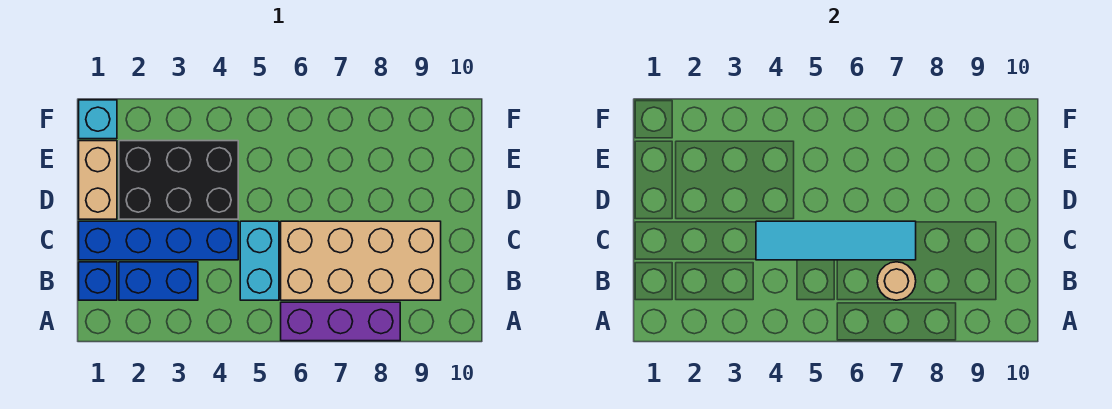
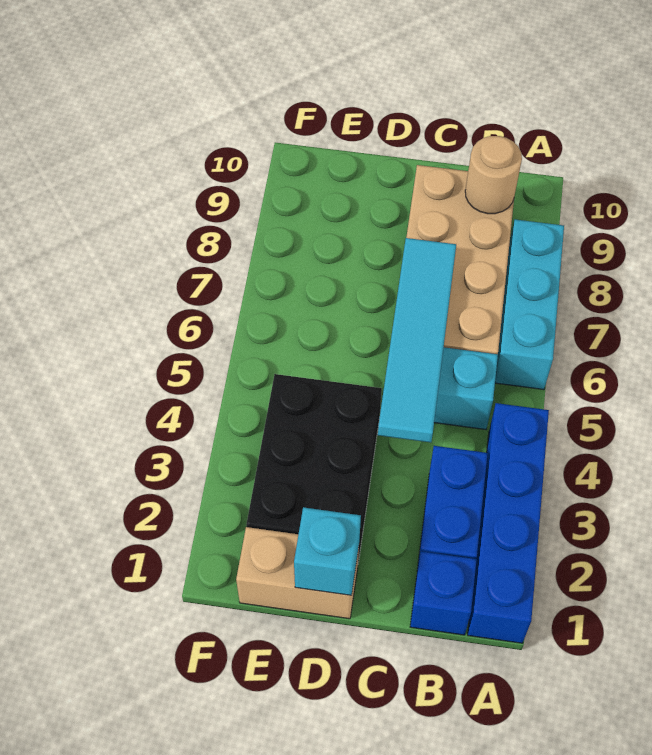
purple 1x3 brick [281,302,400,341] -> cyan 1x3 brick [495,219,564,390]
tan 1x1 round brick [877,262,916,300] -> tan 1x1 round brick moved to [465,136,522,214]
blue 1x4 brick [79,221,238,260] -> blue 1x4 brick moved to [468,403,549,643]
cyan 1x1 brick [79,100,117,139] -> cyan 1x1 brick moved to [294,507,361,595]

